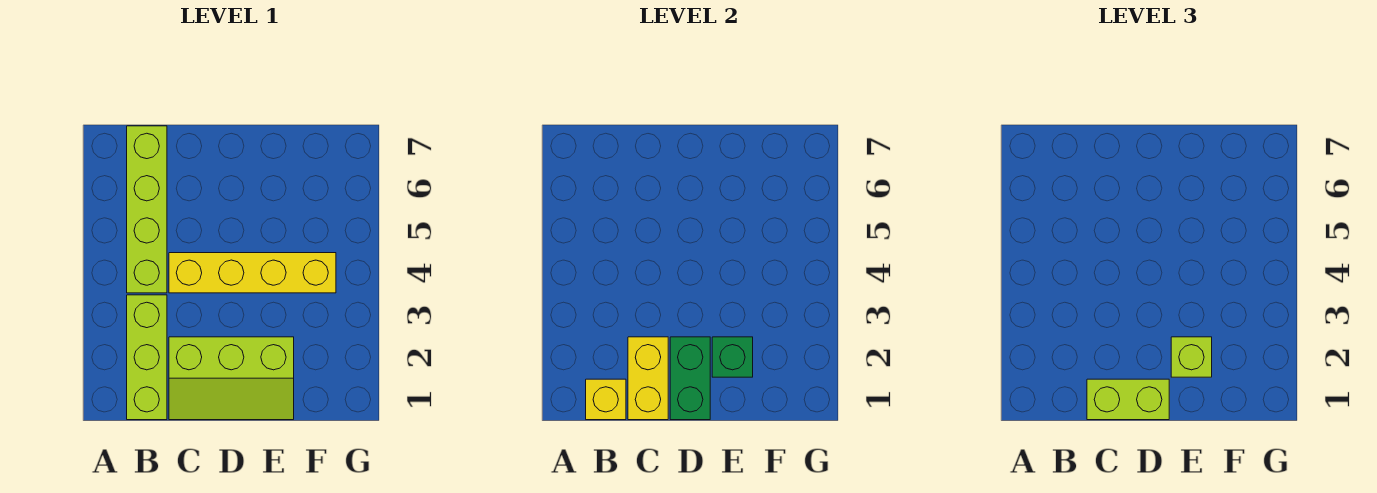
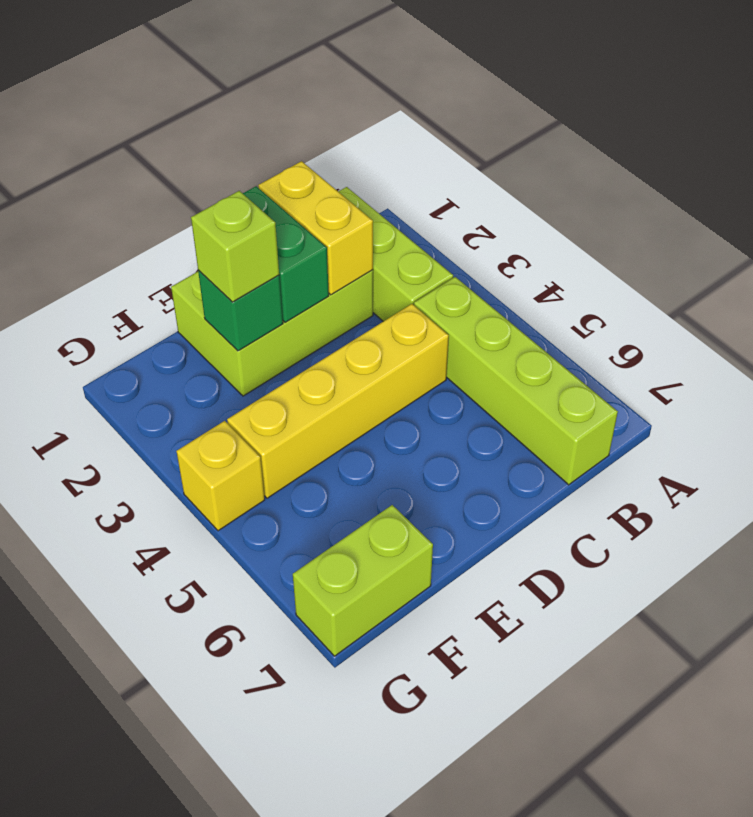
yellow 1x1 brick [586,379,626,420] -> yellow 1x1 brick moved to [176,421,265,531]
lime 2x3 slope [169,337,294,420] -> lime 2x3 brick [171,270,373,396]
lime 1x2 brick [1087,379,1169,420] -> lime 1x2 brick moved to [293,505,433,656]

